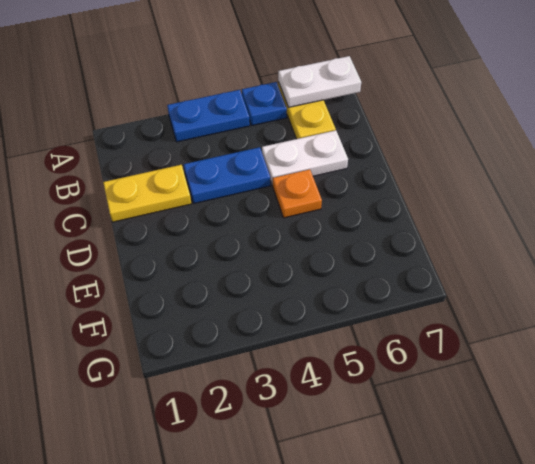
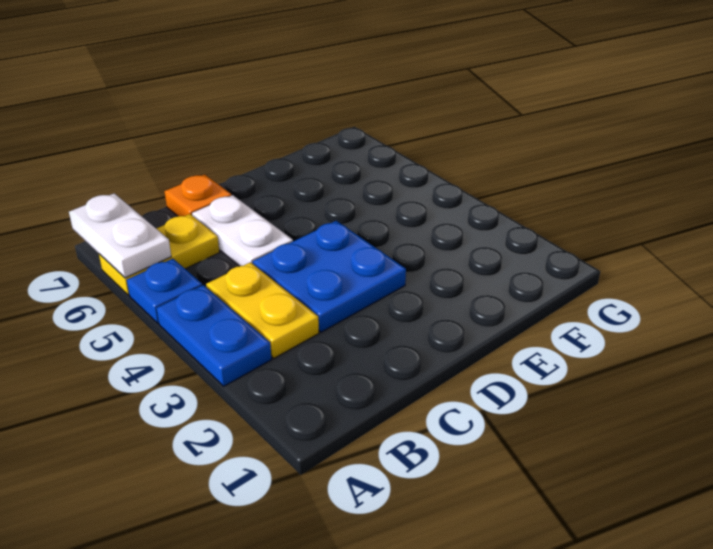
yellow 1x2 plate [103,165,191,222] -> yellow 1x2 plate moved to [206,262,319,358]
blue 1x2 plate [184,147,270,203] -> blue 2x2 plate [253,221,406,332]
orange 1x1 plate [272,169,322,218] -> orange 1x1 plate moved to [164,174,232,216]

